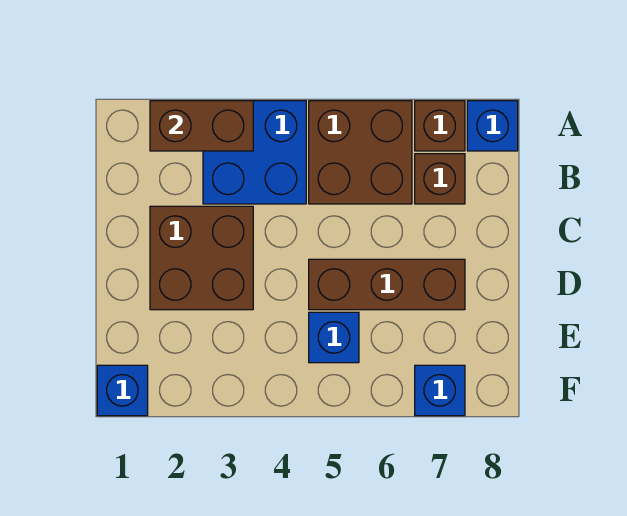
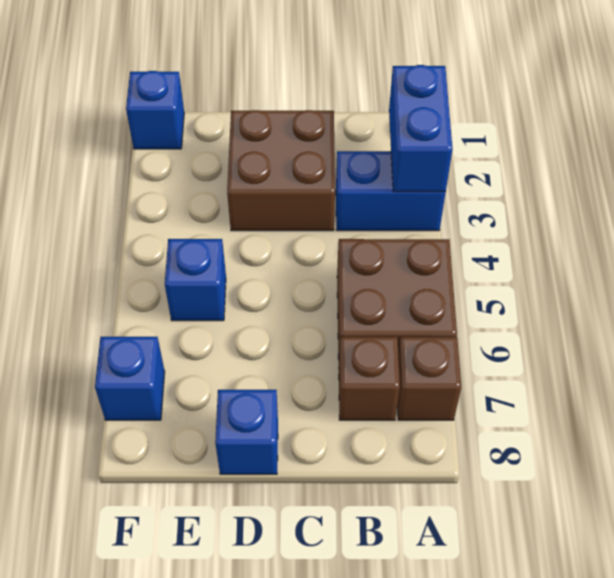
brown 1x2 brick [150,101,253,151] -> blue 1x2 brick [389,65,452,192]
blue 2x2 brick [203,101,306,204] -> blue 1x2 brick [336,151,446,231]
blue 1x1 brick [467,101,518,151] -> blue 1x1 brick moved to [215,390,278,474]
brown 1x3 brick [309,259,465,310] -> none

